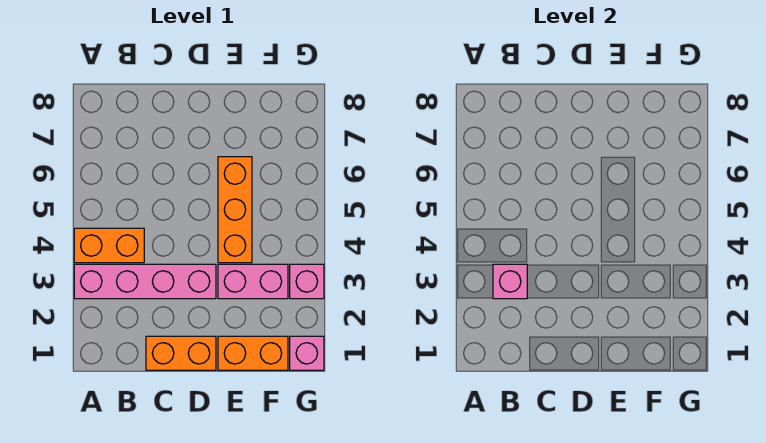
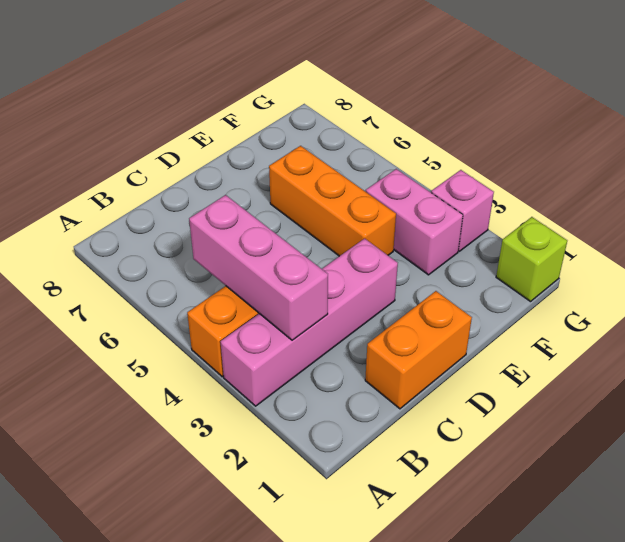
pink 1x1 brick [493,264,527,299] -> pink 1x3 brick [189,195,328,340]
orange 1x2 brick [218,336,288,370] -> none
pink 1x2 brick [218,264,288,299] -> pink 1x2 brick turned to [366,169,463,275]
pink 1x1 brick [290,336,324,370] -> lime 1x1 brick [496,217,567,302]

